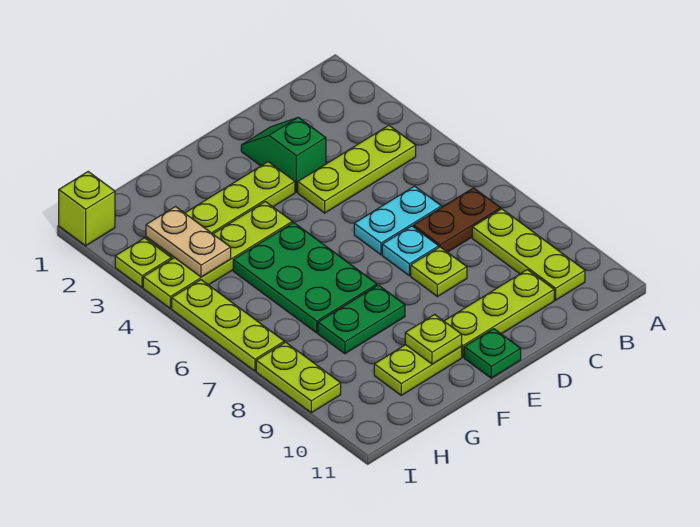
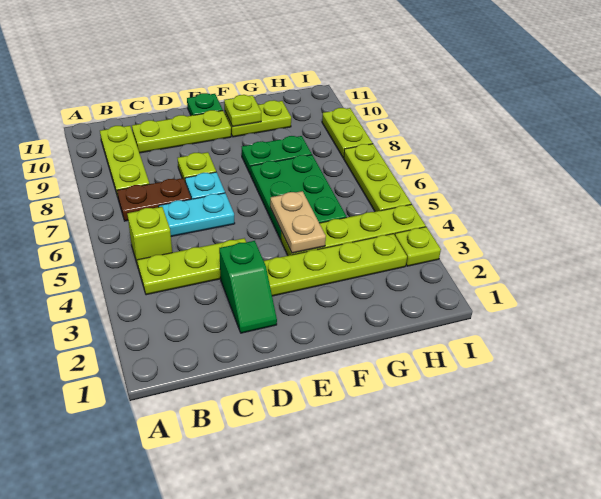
tan 1x2 plate [146,207,231,277] -> tan 1x2 plate moved to [270,191,326,253]
lime 1x1 brick [59,172,115,246] -> lime 1x1 brick moved to [127,207,172,266]

